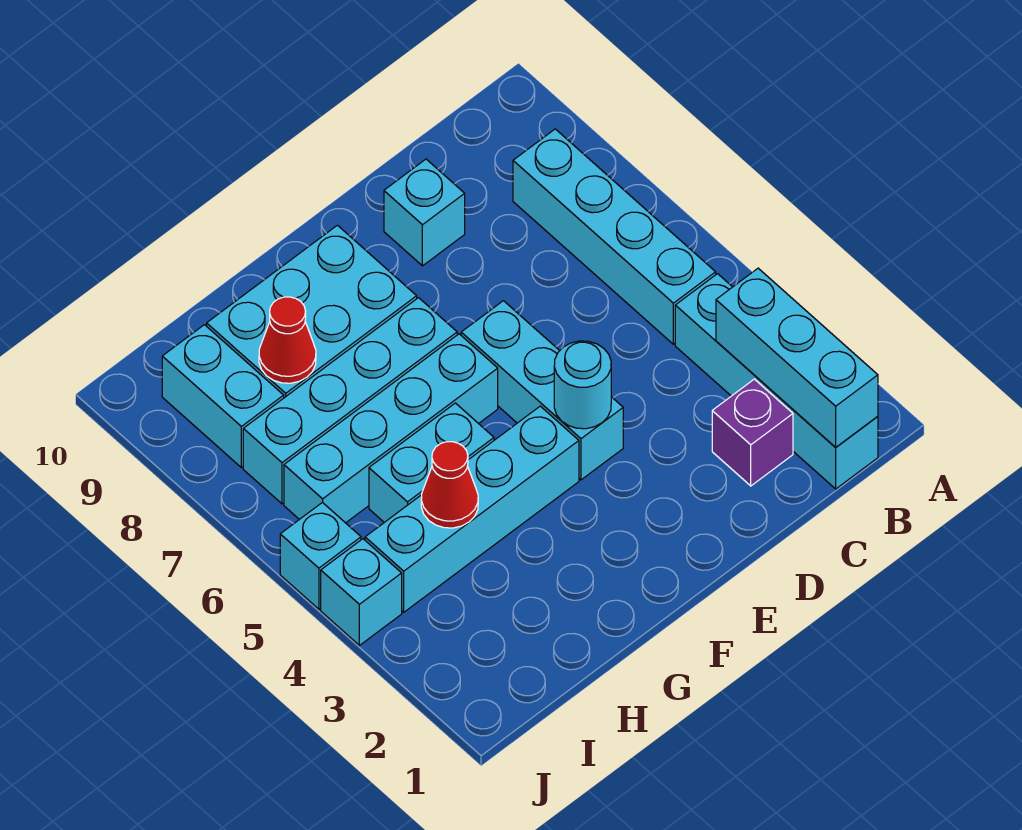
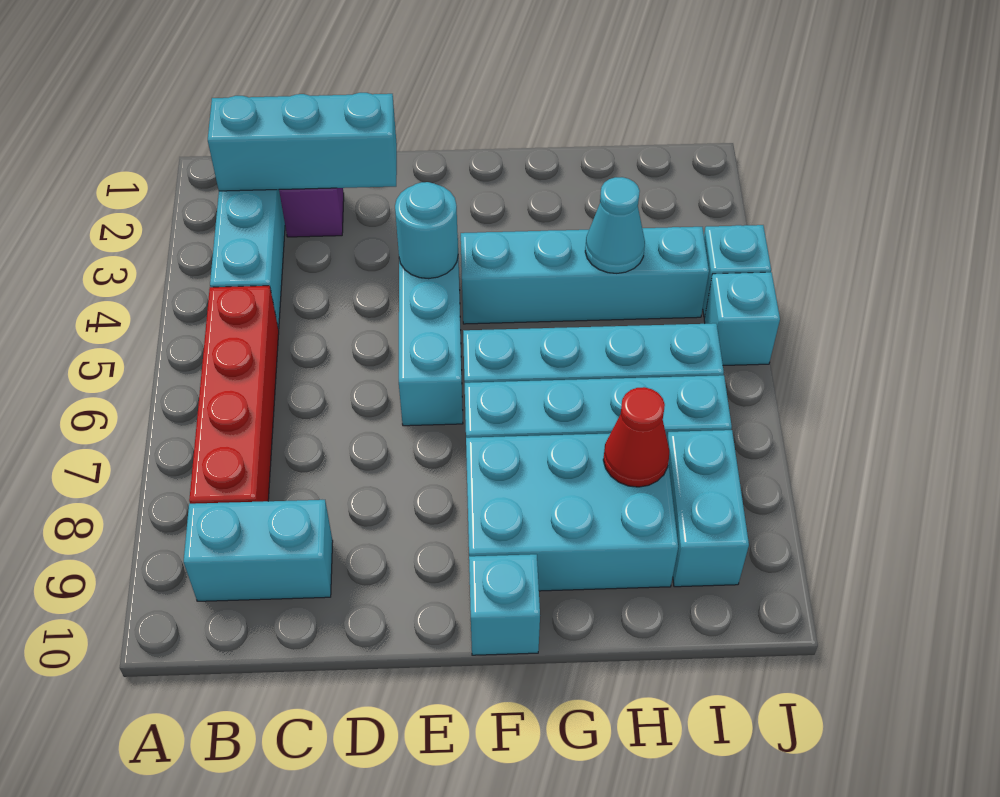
cyan 1x3 brick [716,268,878,447] -> cyan 1x3 brick turned to [208,93,397,191]
cyan 1x4 brick [513,129,716,344] -> red 1x4 brick [189,286,279,504]
cyan 1x1 brick [384,159,465,266] -> cyan 1x1 brick moved to [469,554,540,655]
cyan 1x2 brick [369,403,494,522] -> cyan 1x2 brick moved to [184,500,333,601]
red 1x1 cone [421,442,478,528] -> cyan 1x1 cone [585,177,645,273]

